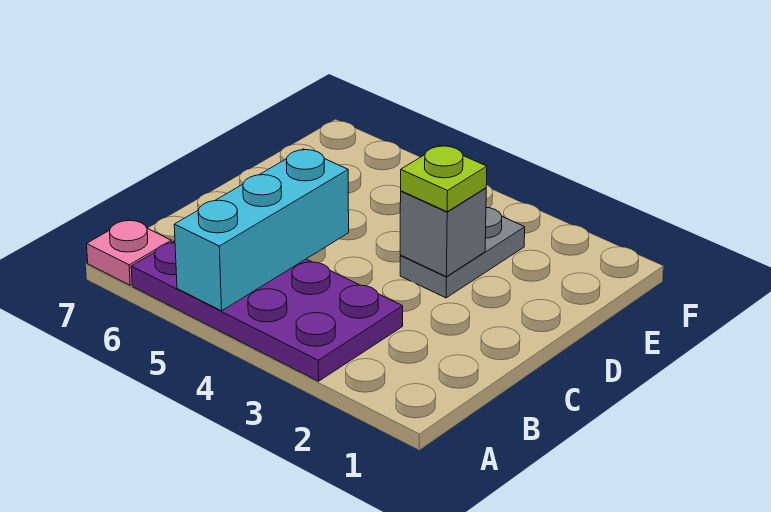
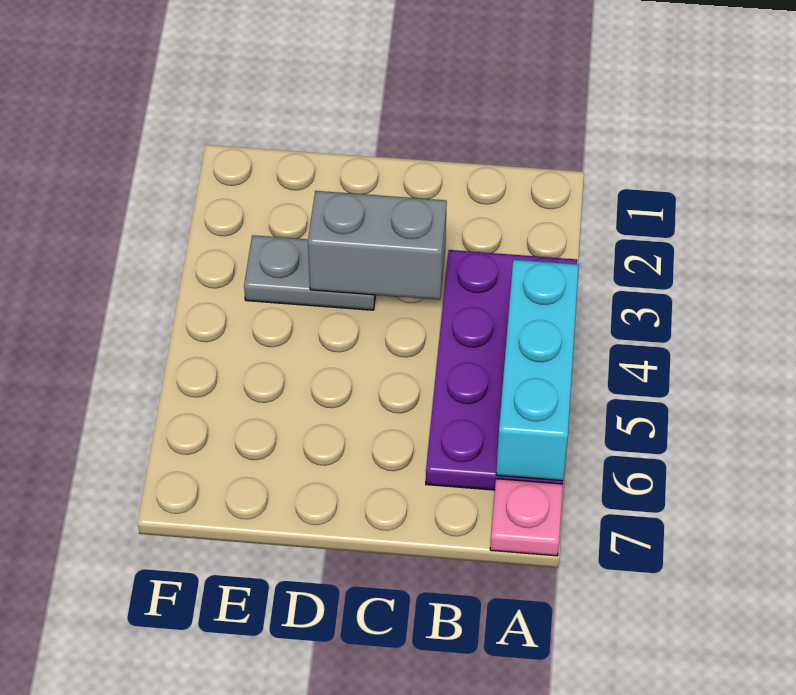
cyan 1x3 brick [174,149,349,311] -> cyan 1x3 brick turned to [496,260,579,481]
grey 1x1 brick [400,188,486,277] -> grey 1x2 brick [308,191,447,300]
lime 1x1 plate [401,146,487,212] -> none

